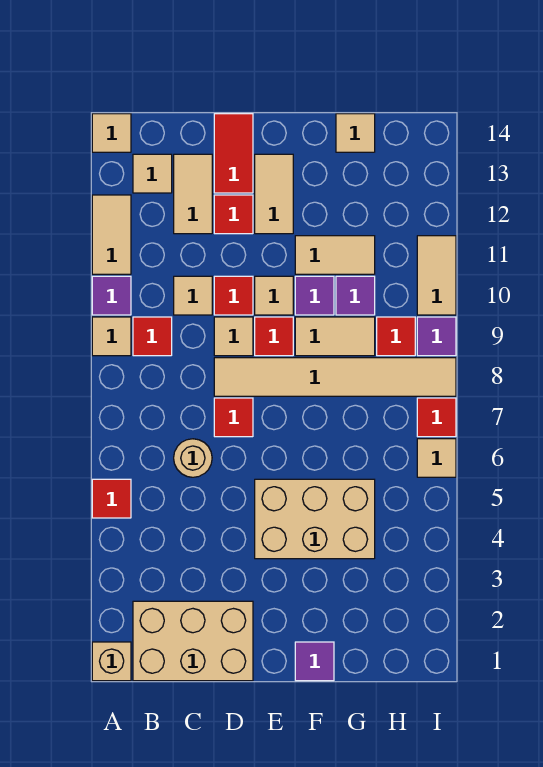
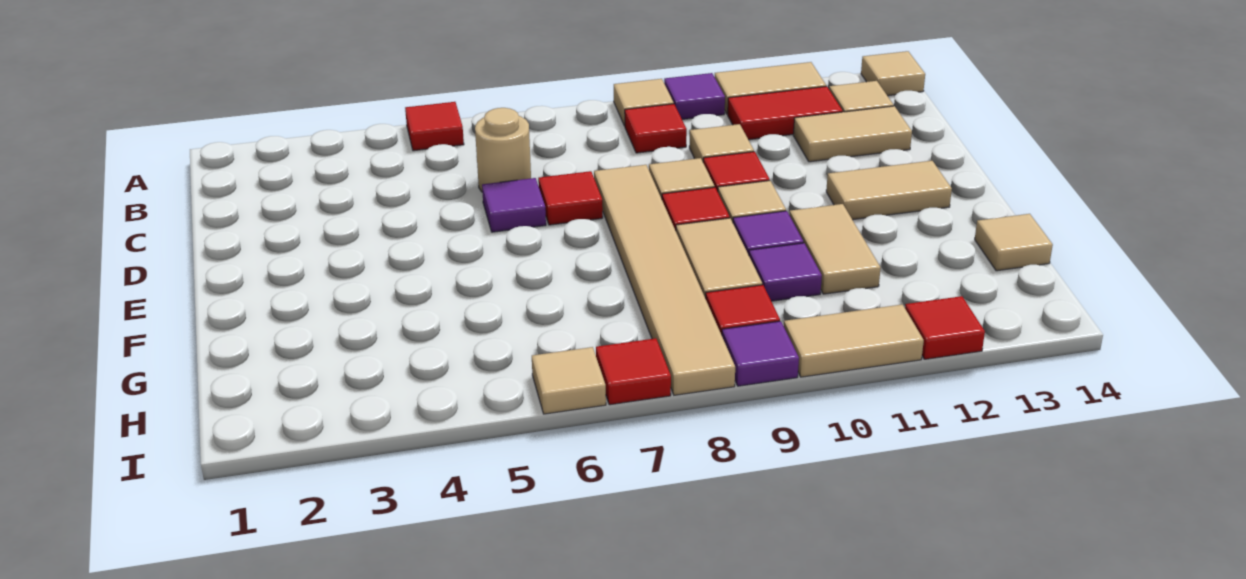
tan 1x1 brick [92,642,131,681] -> none
tan 2x3 brick [133,601,253,681] -> none
red 1x1 tile [214,195,253,234] -> red 1x1 tile moved to [905,296,985,359]
red 1x2 tile [214,114,253,193] -> red 1x2 tile moved to [728,86,843,140]
tan 2x3 brick [255,479,375,559] -> none
purple 1x1 tile [295,642,334,681] -> purple 1x1 tile moved to [482,178,546,232]

